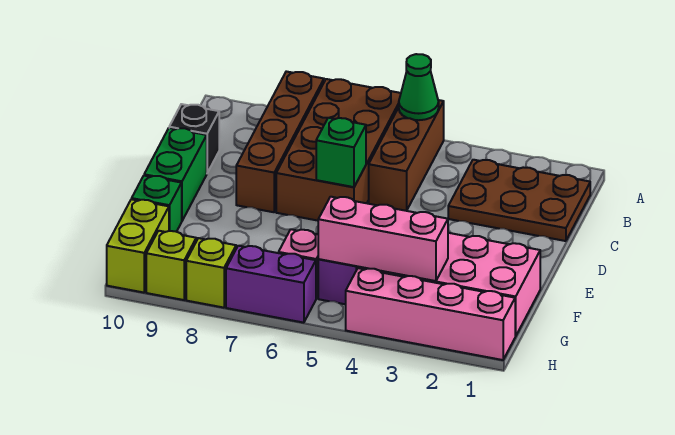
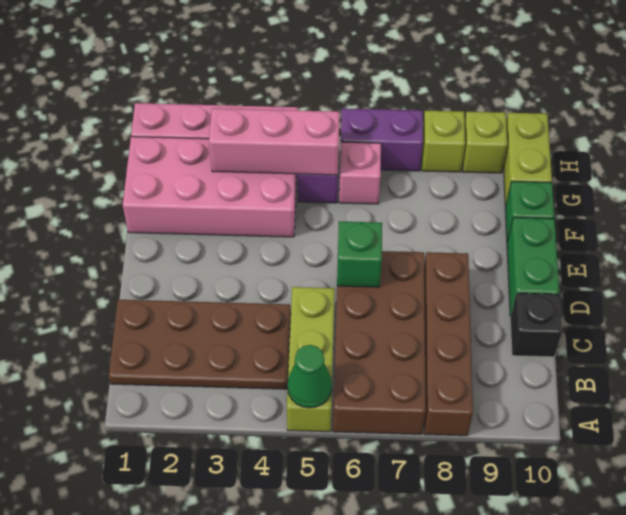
brown 1x3 brick [369,100,444,211] -> lime 1x3 brick [287,287,335,432]
brown 2x3 plate [448,160,590,241] -> brown 2x4 plate [109,300,291,389]

